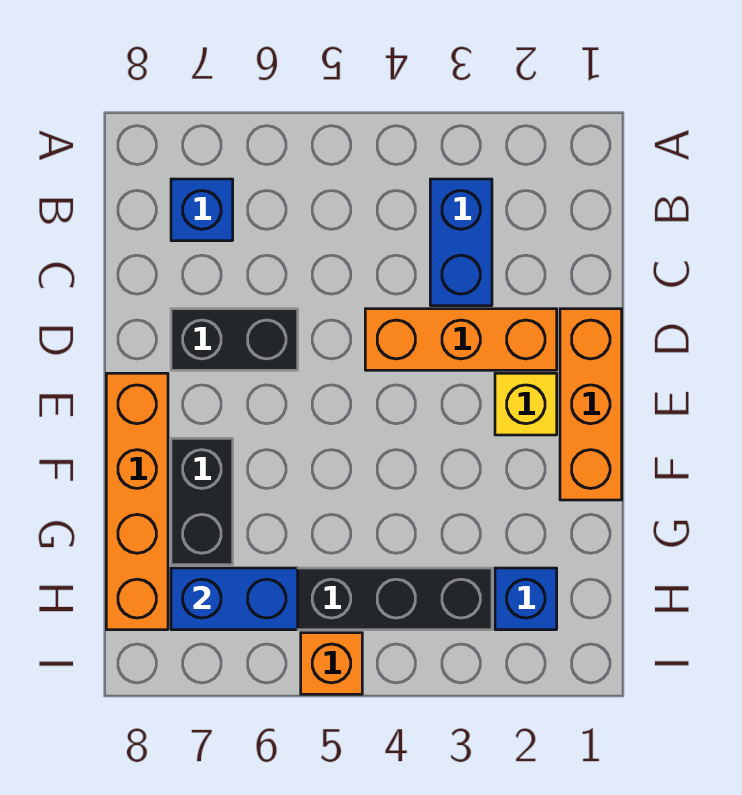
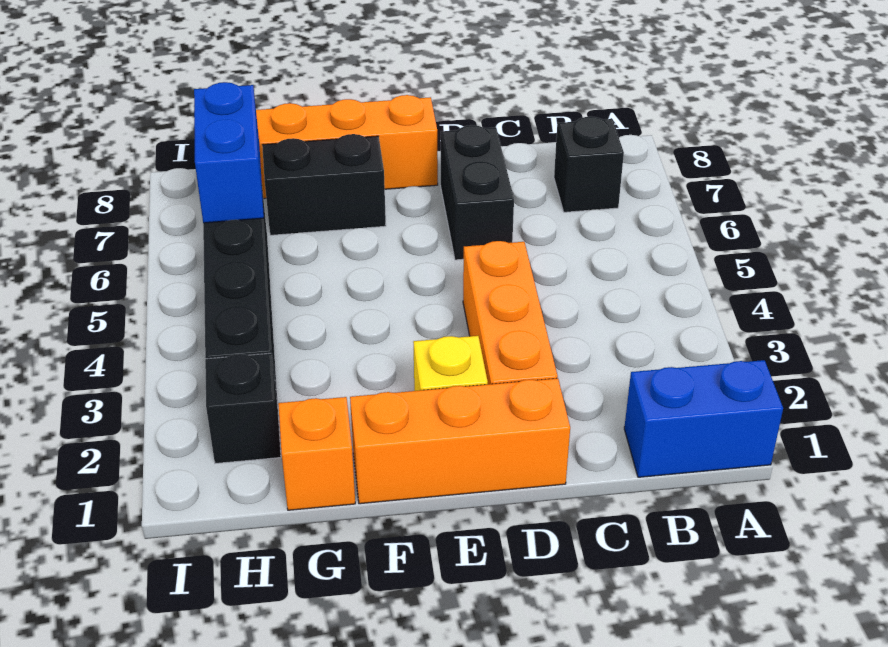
blue 1x2 brick [430,179,492,306] -> blue 1x2 brick moved to [624,360,783,477]
blue 1x1 brick [171,179,233,241] -> black 1x1 brick [554,117,624,212]
blue 1x1 brick [495,568,557,630] -> black 1x1 brick [205,353,281,464]
orange 1x1 brick [301,633,362,694] -> orange 1x1 brick moved to [278,397,355,510]

